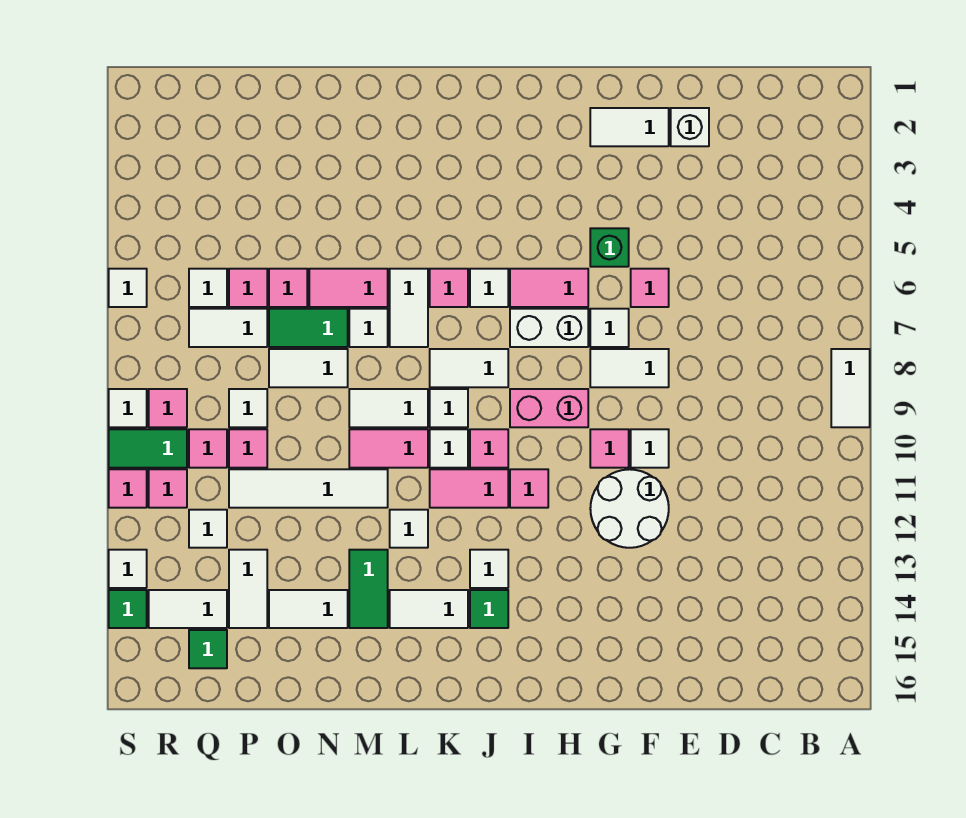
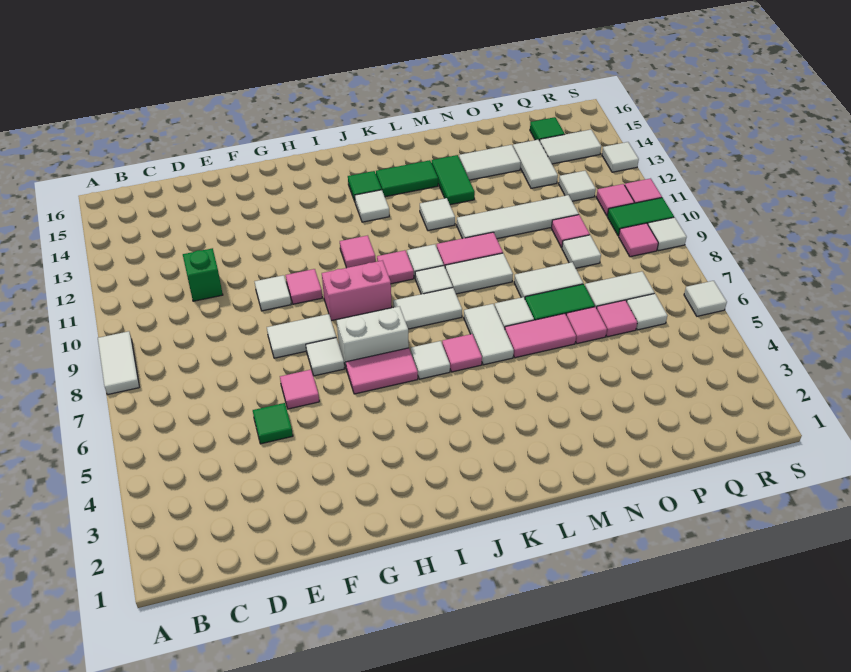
white 1x1 brick [671,108,709,146] -> none
white 1x2 tile [590,108,669,146] -> none
white 2x2 round brick [590,469,669,548] -> none
green 1x1 brick [590,228,629,267] -> green 1x1 brick moved to [183,248,223,301]
pink 1x2 tile [430,469,508,508] -> none
white 1x2 tile [390,590,468,628] -> green 1x2 tile [376,160,438,197]
pink 1x1 tile [189,429,227,468] -> none
green 1x1 tile [109,590,147,628] -> green 1x1 tile moved to [253,403,293,444]

